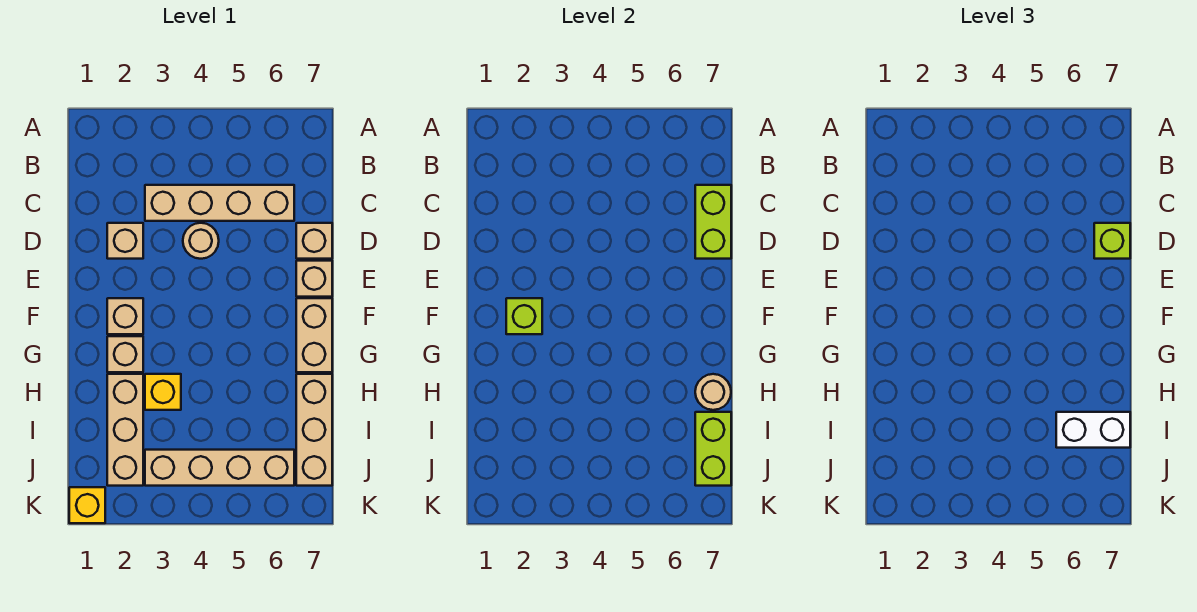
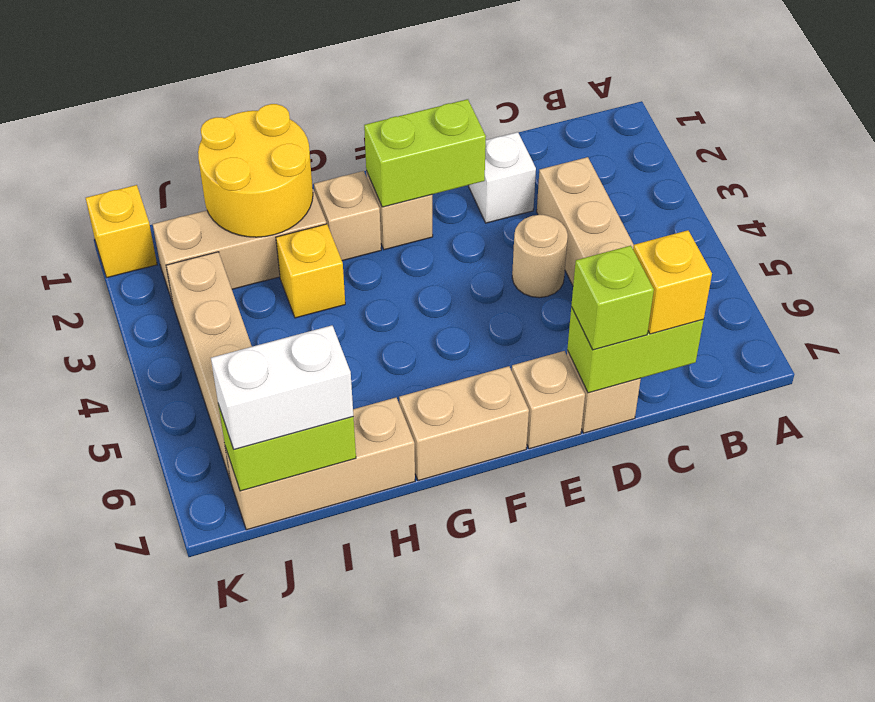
none -> yellow 1x1 brick [633,230,712,334]
tan 1x1 brick [107,223,143,259] -> white 1x1 brick [469,132,536,223]
lime 1x1 brick [506,298,542,334] -> lime 1x2 brick [364,99,486,207]
none -> yellow 2x2 round brick [198,104,313,237]
tan 1x1 round brick [695,374,731,410] -> none
white 1x2 brick [1056,412,1130,448] -> white 1x2 brick turned to [211,325,353,449]

